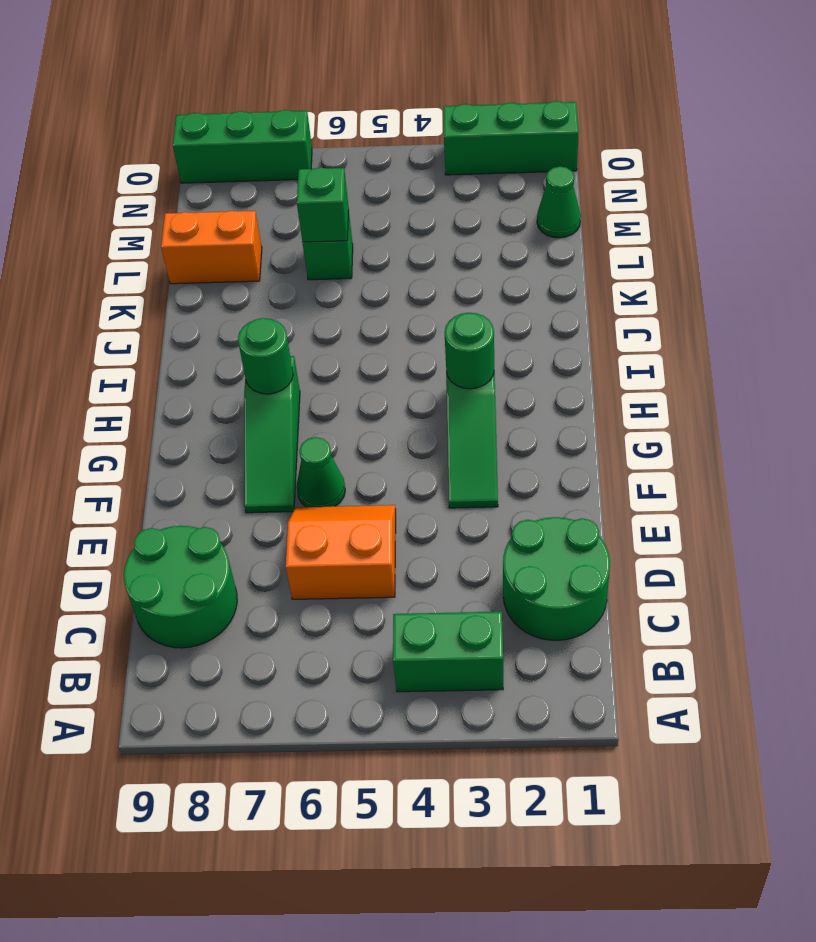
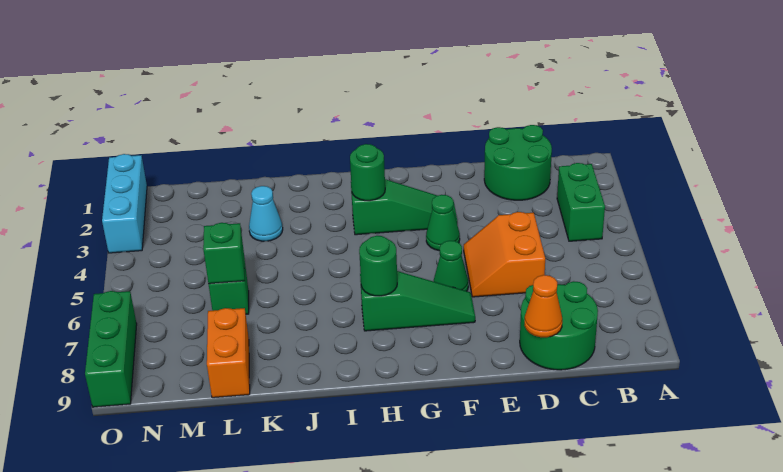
none -> orange 1x1 cone [524,275,562,337]
none -> cyan 1x1 cone [249,186,283,241]
green 1x1 cone [537,166,581,238] -> green 1x1 cone moved to [426,195,460,251]
green 1x3 brick [443,101,579,175] -> cyan 1x3 brick [102,154,147,253]

